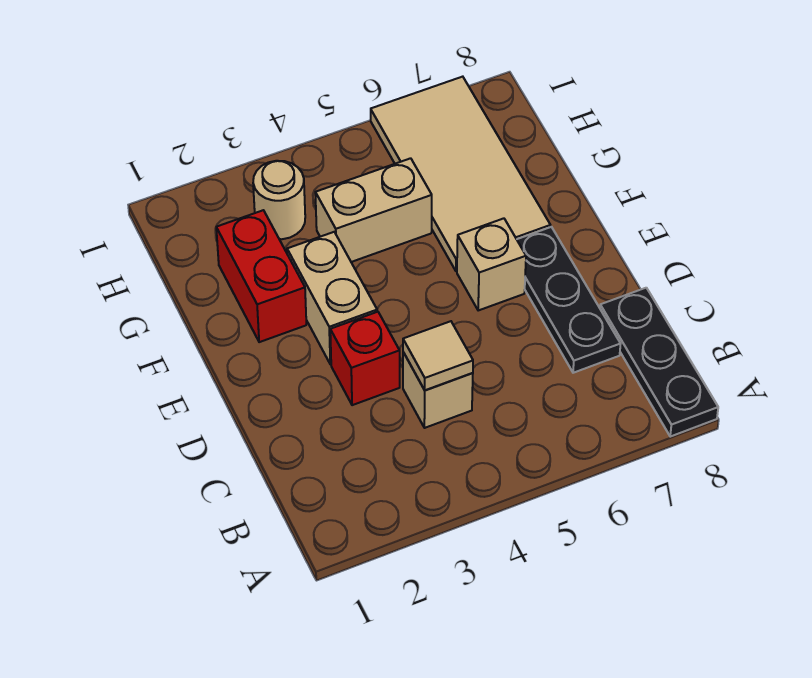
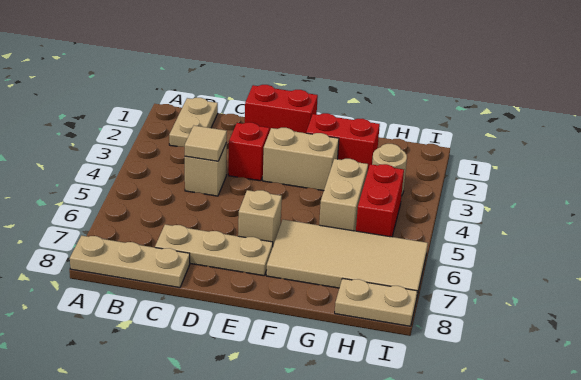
black 1x3 plate [600,288,718,437] -> tan 1x3 plate [70,235,190,288]
none -> tan 1x2 plate [169,98,218,147]
black 1x3 plate [517,227,620,373] -> tan 1x3 plate [155,225,273,276]
none -> red 1x2 brick [245,85,318,133]
none -> red 1x2 brick [356,164,404,237]
none -> tan 1x2 plate [335,278,417,326]

